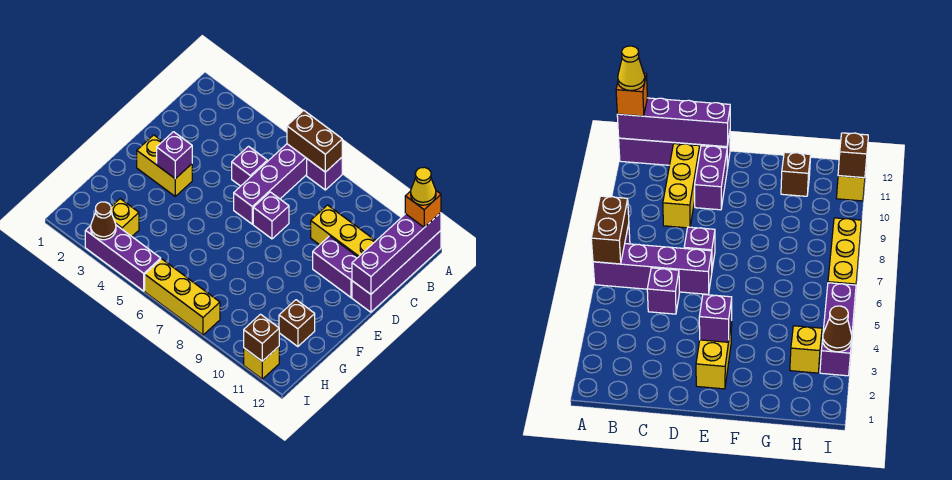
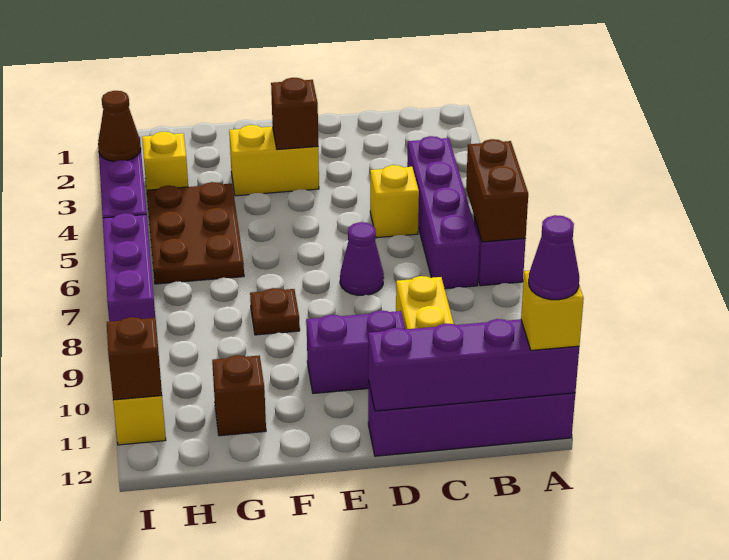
purple 1x4 brick [234,144,307,224] -> purple 1x4 brick turned to [407,136,480,289]
orange 1x1 brick [405,191,441,227] -> yellow 1x1 brick [521,271,584,350]
yellow 1x1 cone [411,167,436,205] -> purple 1x1 cone [529,215,579,300]
purple 1x1 brick [232,146,267,186] -> yellow 1x1 brick [370,165,419,238]
purple 1x1 brick [253,192,289,239] -> purple 1x1 cone [340,222,384,295]
purple 1x2 brick [313,236,358,298] -> purple 1x2 brick turned to [306,310,405,393]
yellow 1x2 brick [137,135,192,196] -> yellow 1x2 brick turned to [229,125,319,196]
purple 1x1 brick [157,132,192,179] -> brown 1x1 brick [271,78,318,150]
none -> brown 1x1 plate [250,288,300,335]
none -> brown 2x3 plate [147,182,244,284]
yellow 1x3 brick [145,259,220,335] -> purple 1x3 brick [103,213,155,322]

